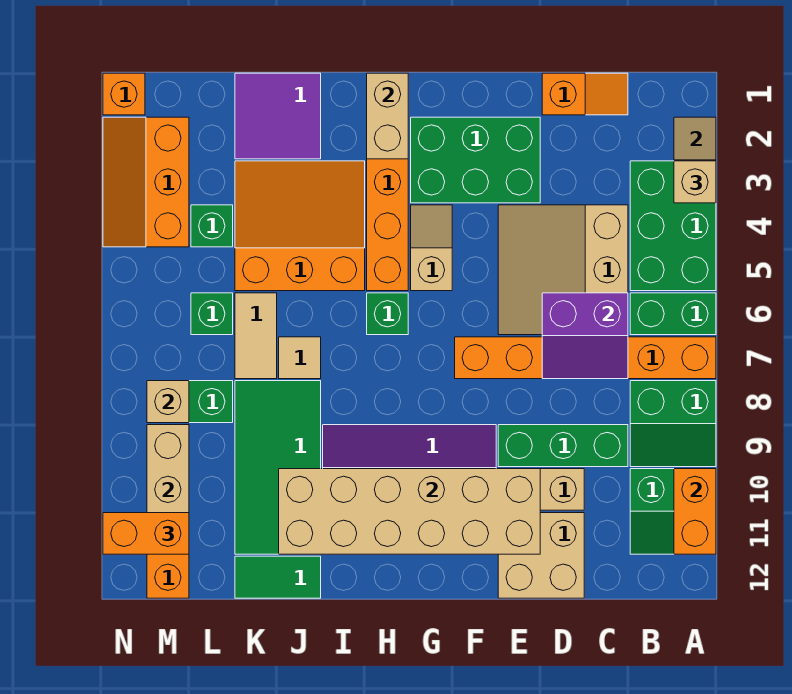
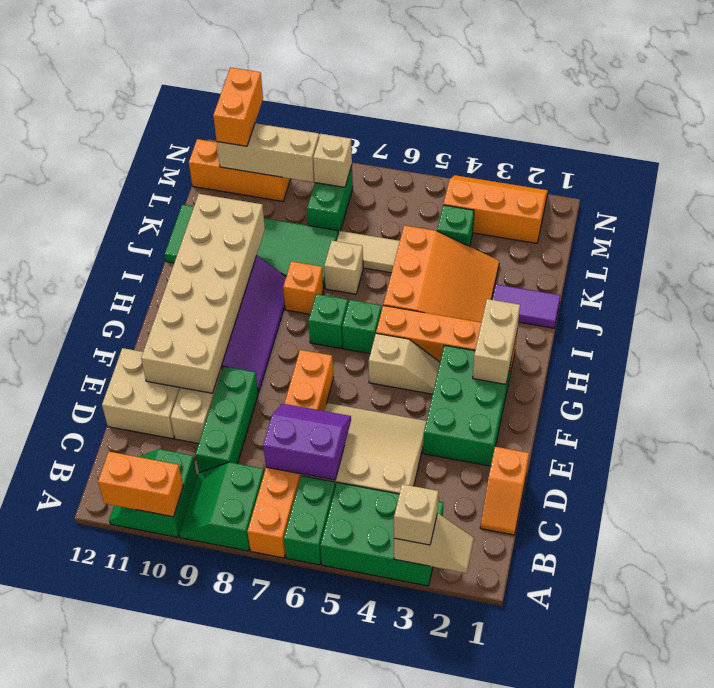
purple 2x2 slope [542,293,628,379] -> purple 2x2 slope turned to [263,404,351,480]
tan 1x2 brick [367,73,408,159] -> tan 1x2 brick turned to [473,299,520,384]
purple 2x2 tile [235,73,321,159] -> purple 1x2 tile [492,284,560,328]
tan 1x1 tile [279,337,321,379] -> tan 1x1 brick [324,241,363,294]
green 1x1 brick [191,293,233,335] -> green 1x1 brick moved to [308,294,348,348]
orange 1x1 brick [103,73,145,115] -> orange 1x1 brick moved to [283,261,324,314]

